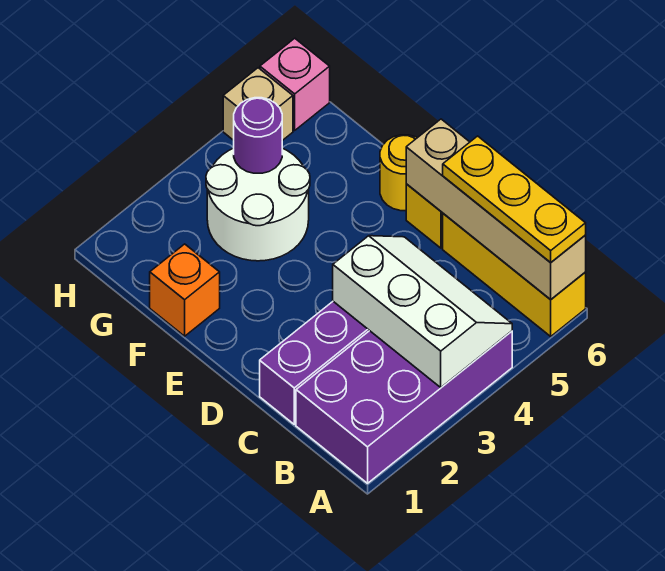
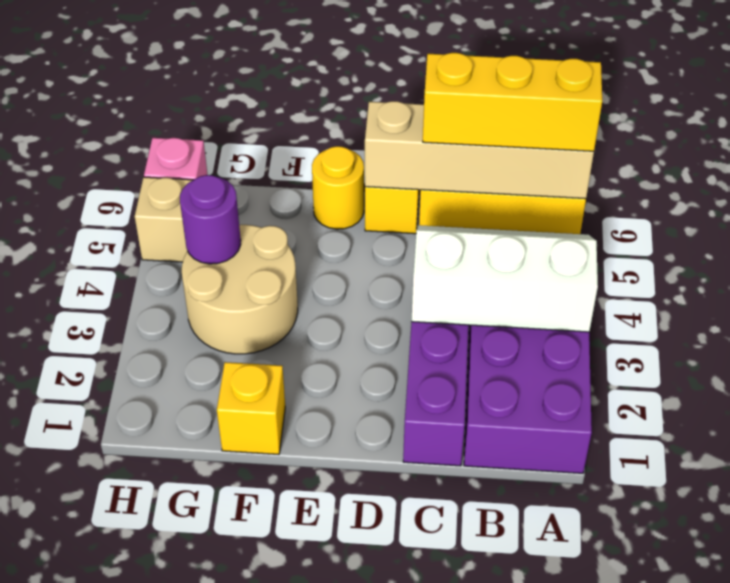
yellow 1x3 plate [443,136,586,263] -> yellow 1x3 brick [423,53,602,151]
orange 1x1 brick [150,244,220,336] -> yellow 1x1 brick [217,362,285,454]
white 2x2 round brick [206,148,310,261] -> tan 2x2 round brick [182,225,298,354]

